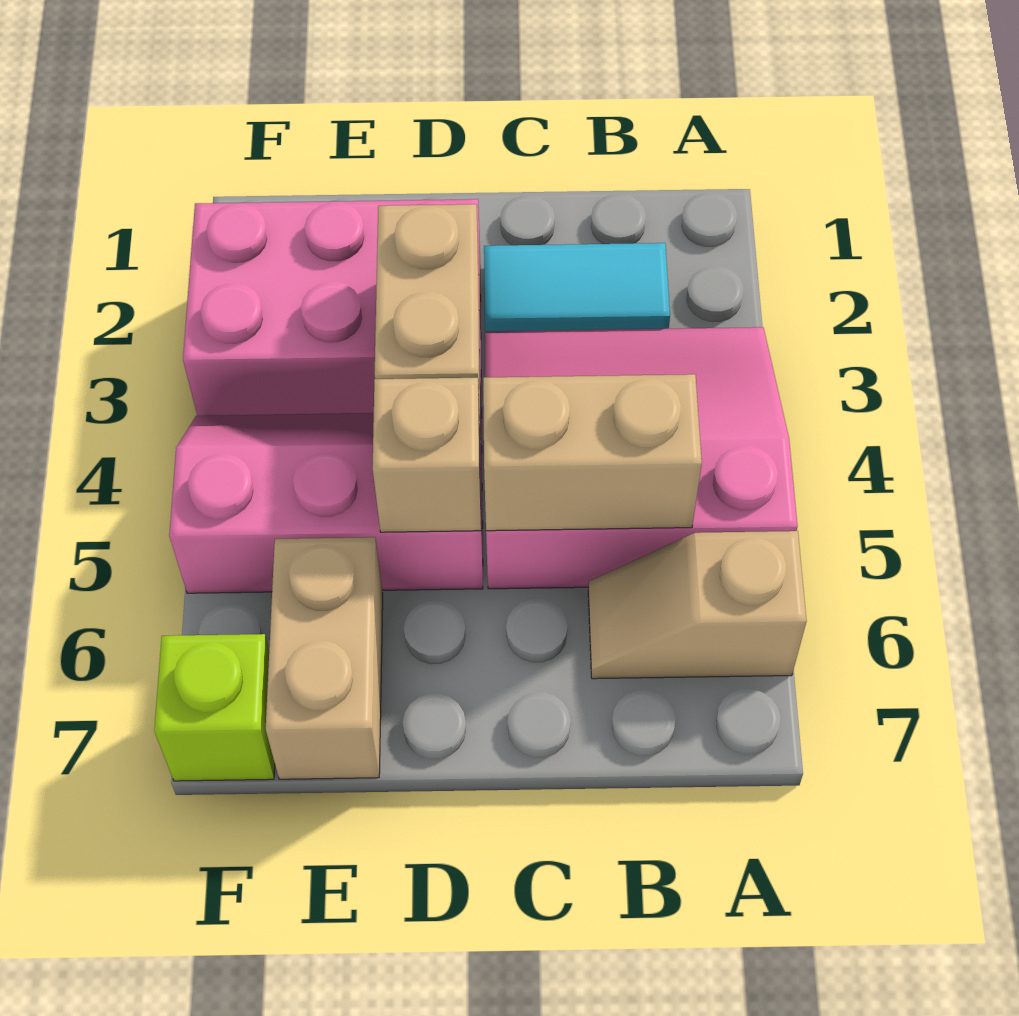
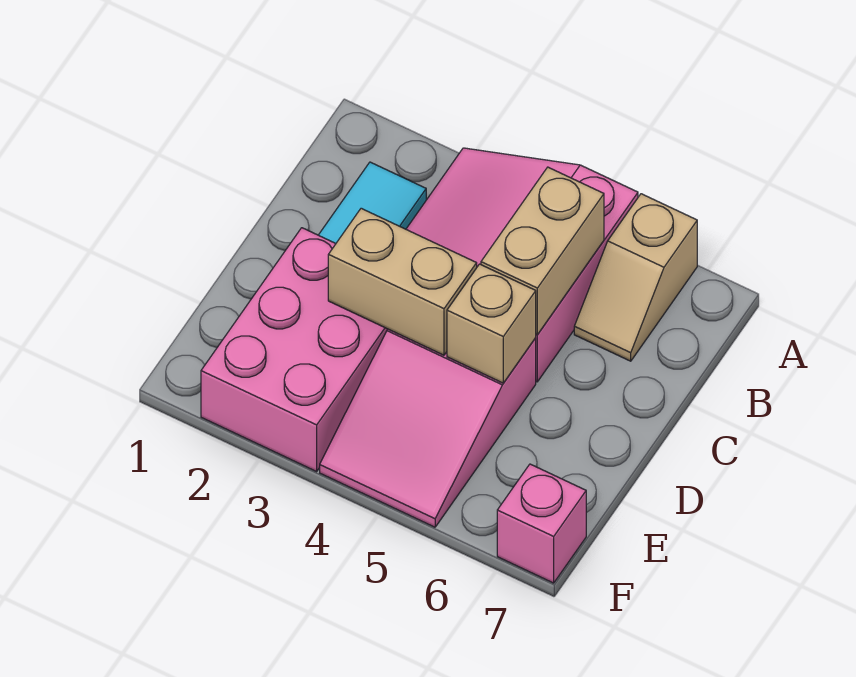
pink 2x3 slope [169,411,483,593] -> pink 2x3 slope turned to [320,329,536,527]
tan 1x2 brick [266,537,383,779] -> none
lime 1x1 brick [154,634,275,781] -> pink 1x1 brick [497,464,586,583]

